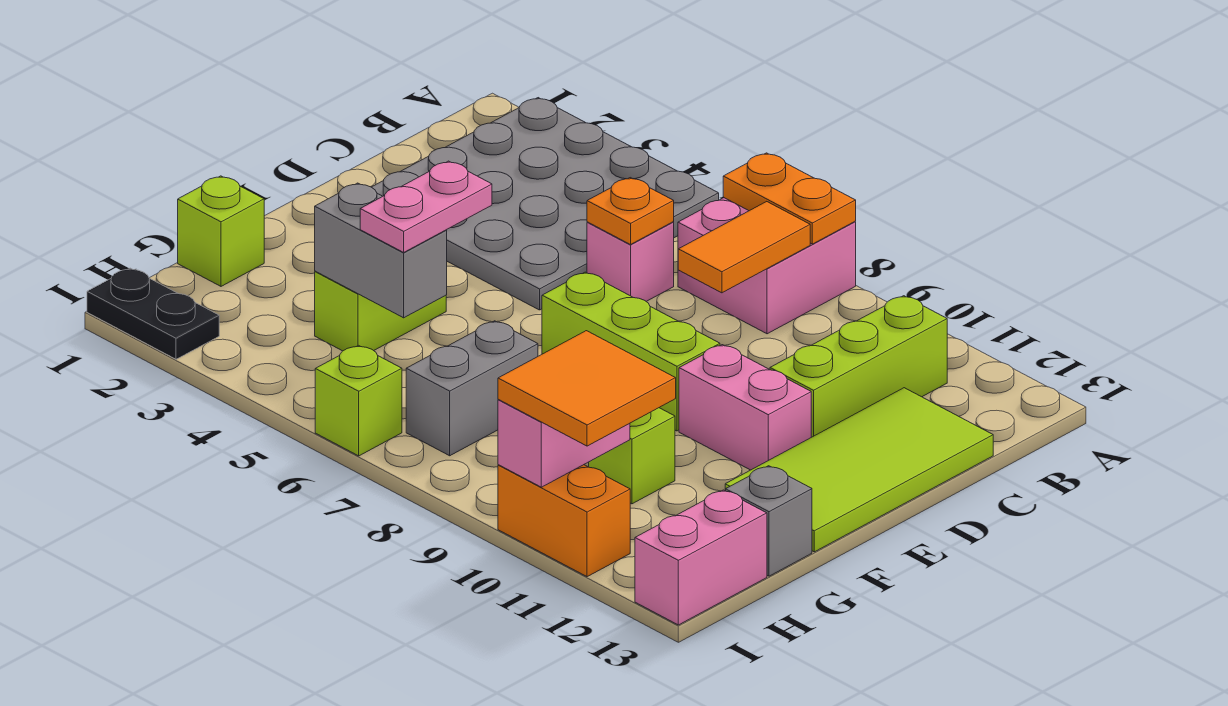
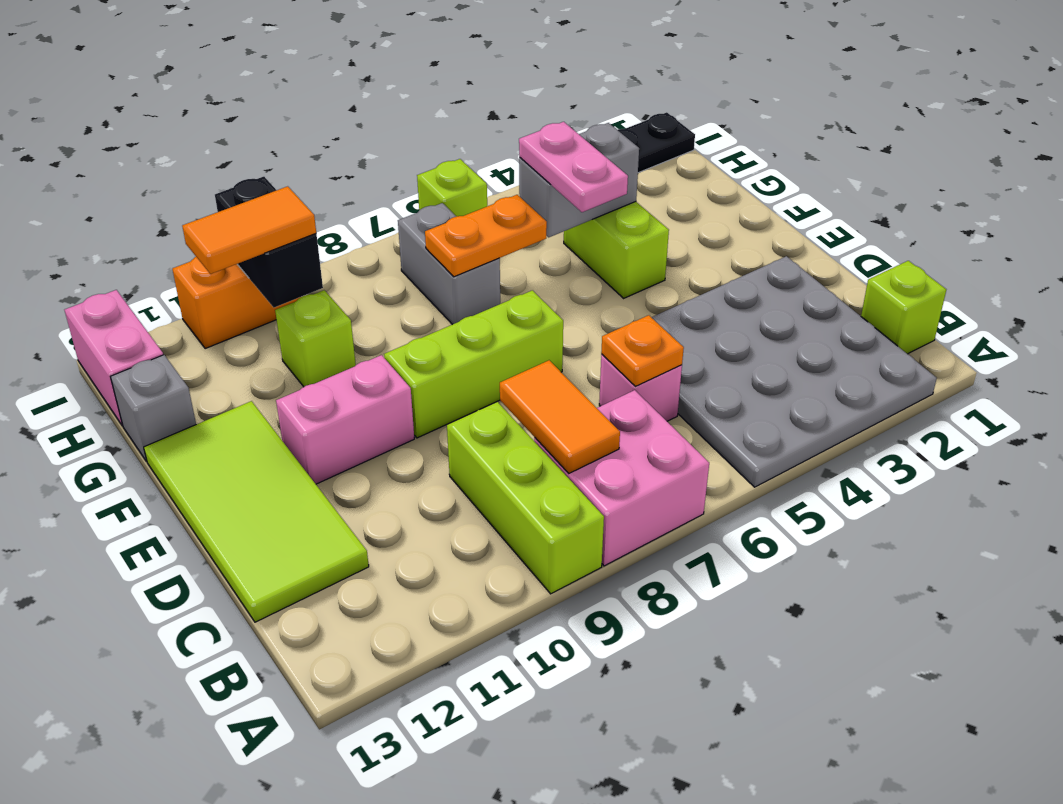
orange 1x2 plate [723,153,856,244] -> orange 1x2 plate moved to [425,195,547,277]
lime 1x3 brick [770,296,947,437] -> lime 1x3 brick moved to [447,402,604,594]
lime 1x1 brick [178,176,264,286] -> lime 1x1 brick moved to [861,261,946,354]
pink 1x2 brick [498,400,630,487] -> black 1x2 brick [215,177,323,307]
orange 2x2 tile [498,331,676,446] -> orange 1x2 tile [182,186,316,274]

